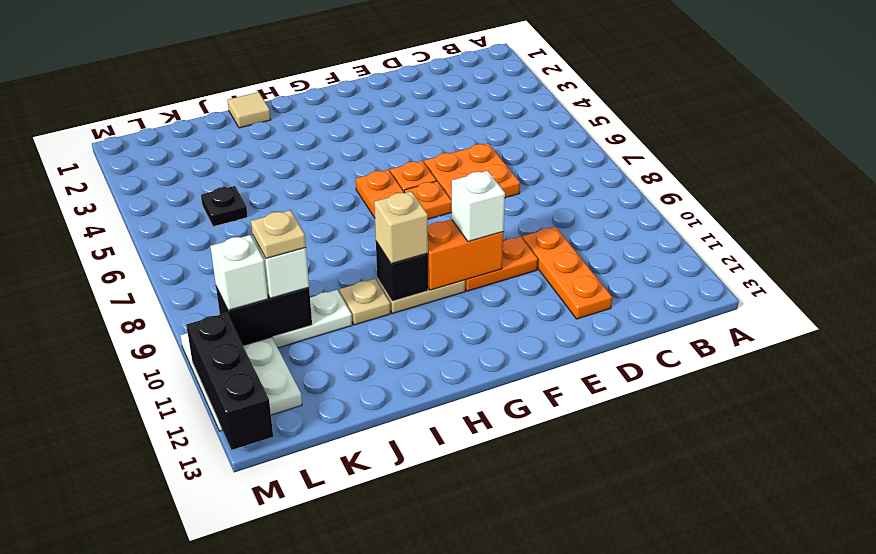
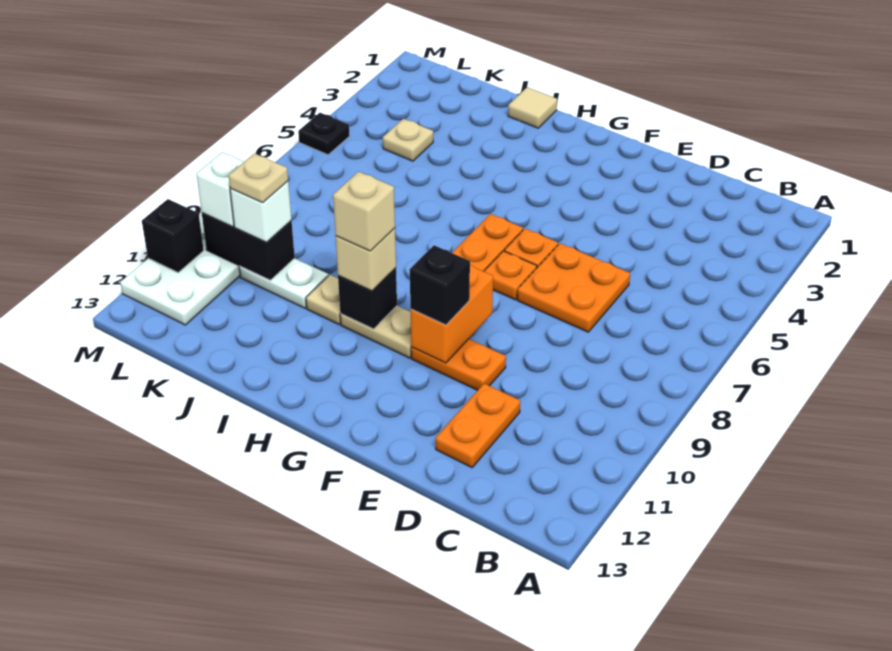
orange 1x3 plate [522,227,612,319] -> orange 1x2 plate [435,384,520,467]
orange 1x2 brick [428,219,503,290] -> orange 1x2 brick turned to [410,265,493,363]
white 1x1 brick [451,171,505,242] -> black 1x1 brick [410,245,470,325]
none -> tan 1x1 brick [333,172,395,251]
none -> tan 1x1 plate [383,119,433,161]
black 1x1 plate [201,186,248,227] -> black 1x1 plate moved to [298,113,350,155]
black 1x3 brick [186,313,273,450] -> black 1x1 brick [142,199,204,272]

